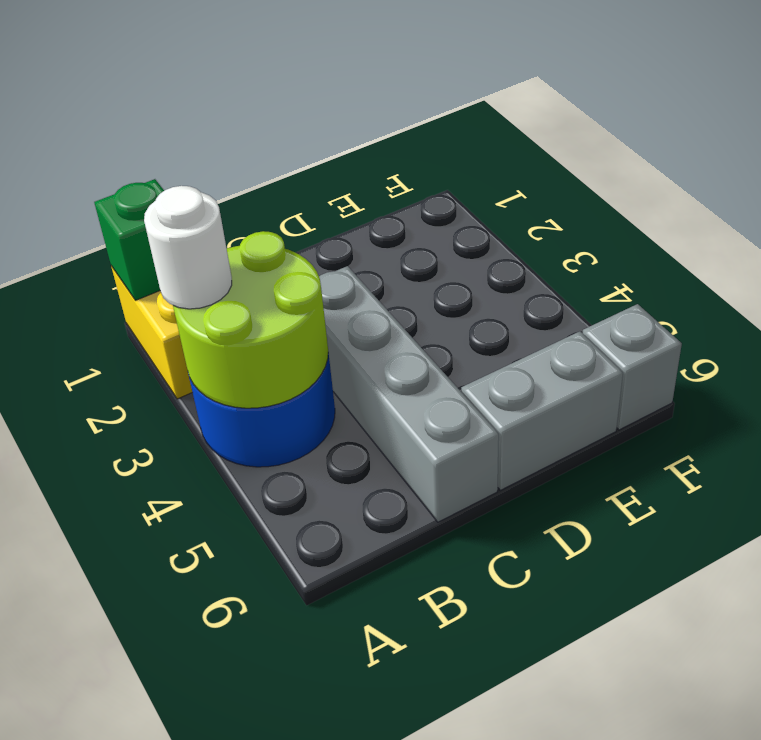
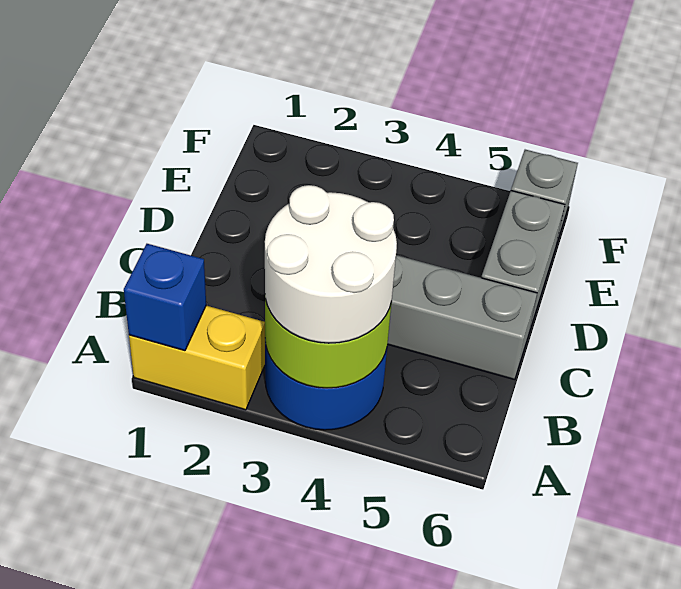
green 1x1 brick [94,179,164,300] -> blue 1x1 brick [124,244,206,351]
white 1x1 round brick [144,186,232,309] -> white 2x2 round brick [265,185,397,343]

